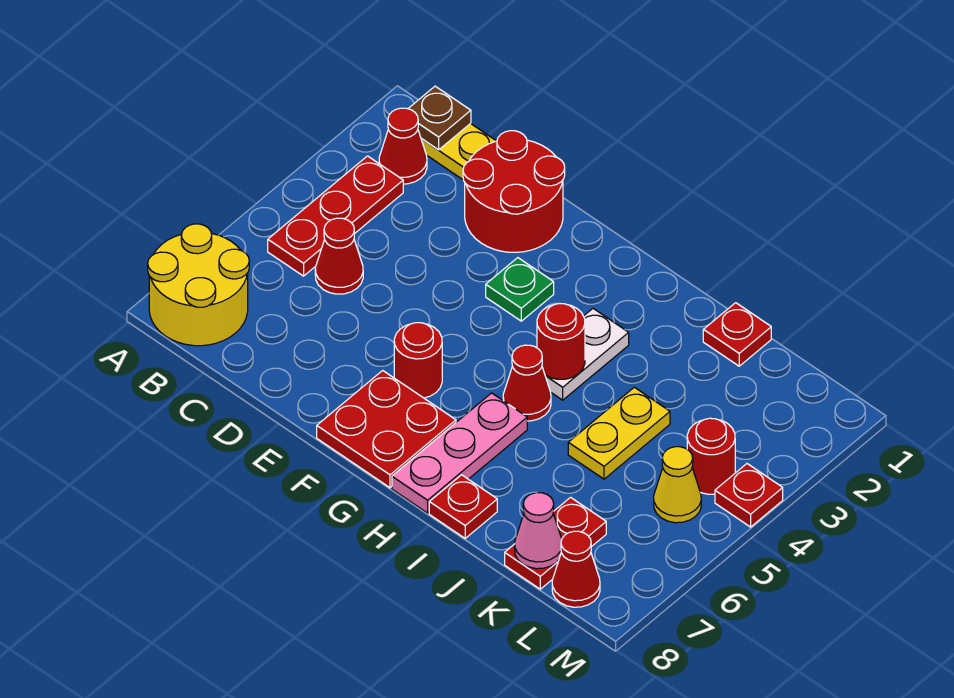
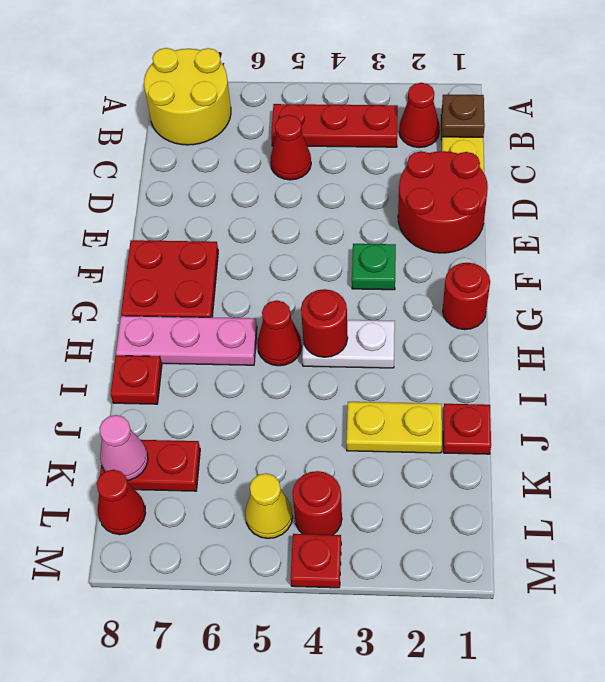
red 1x1 round brick [394,323,442,398] -> red 1x1 round brick moved to [443,263,490,330]
yellow 1x2 plate [568,387,670,479] -> yellow 1x2 plate moved to [346,402,442,453]

